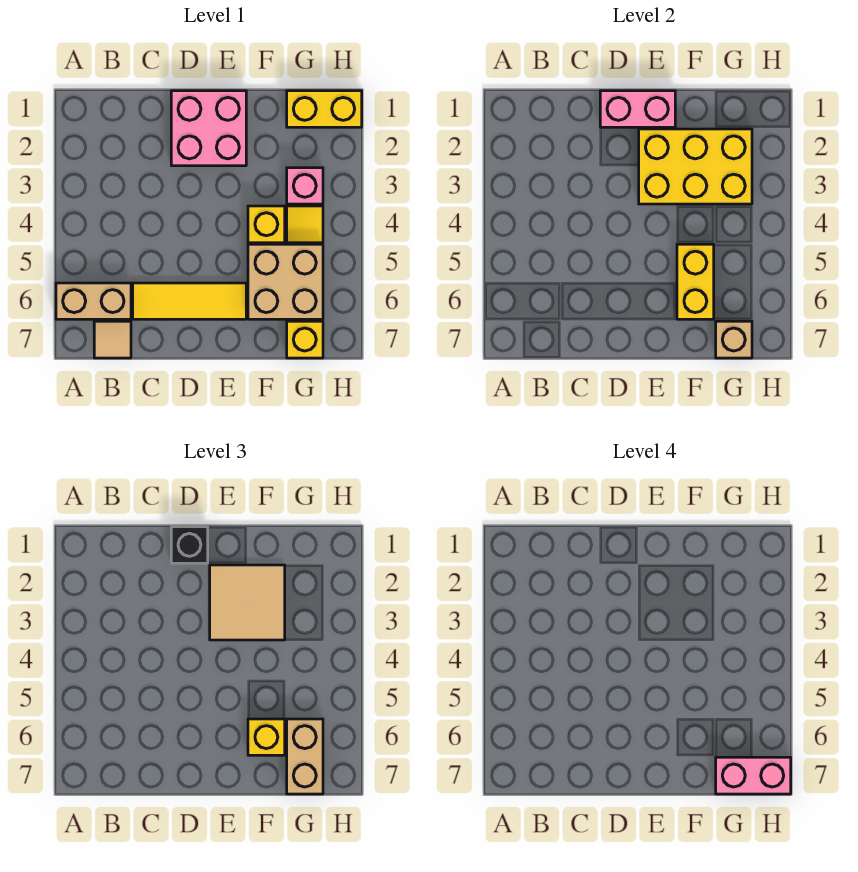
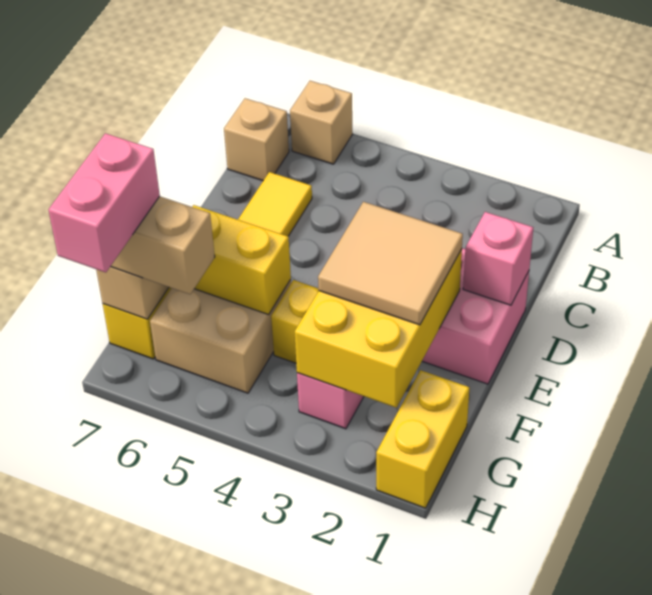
tan 1x2 brick [56,283,131,319] -> tan 1x1 brick [290,81,353,164]
tan 1x1 tile [94,321,131,358] -> tan 1x1 brick [224,98,289,181]
pink 1x2 brick [600,91,675,127] -> pink 1x1 brick [463,212,533,305]
black 1x1 brick [171,527,208,563] -> none
yellow 1x1 brick [248,719,285,755] -> none
yellow 1x1 tile [287,206,323,243] -> none

